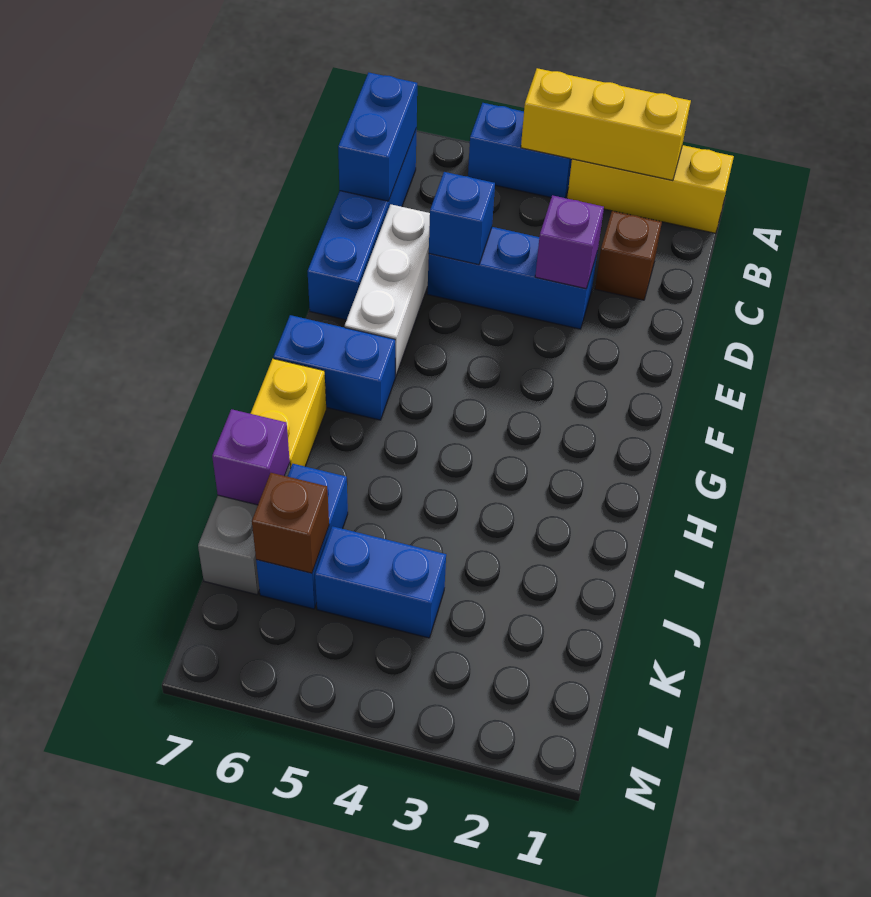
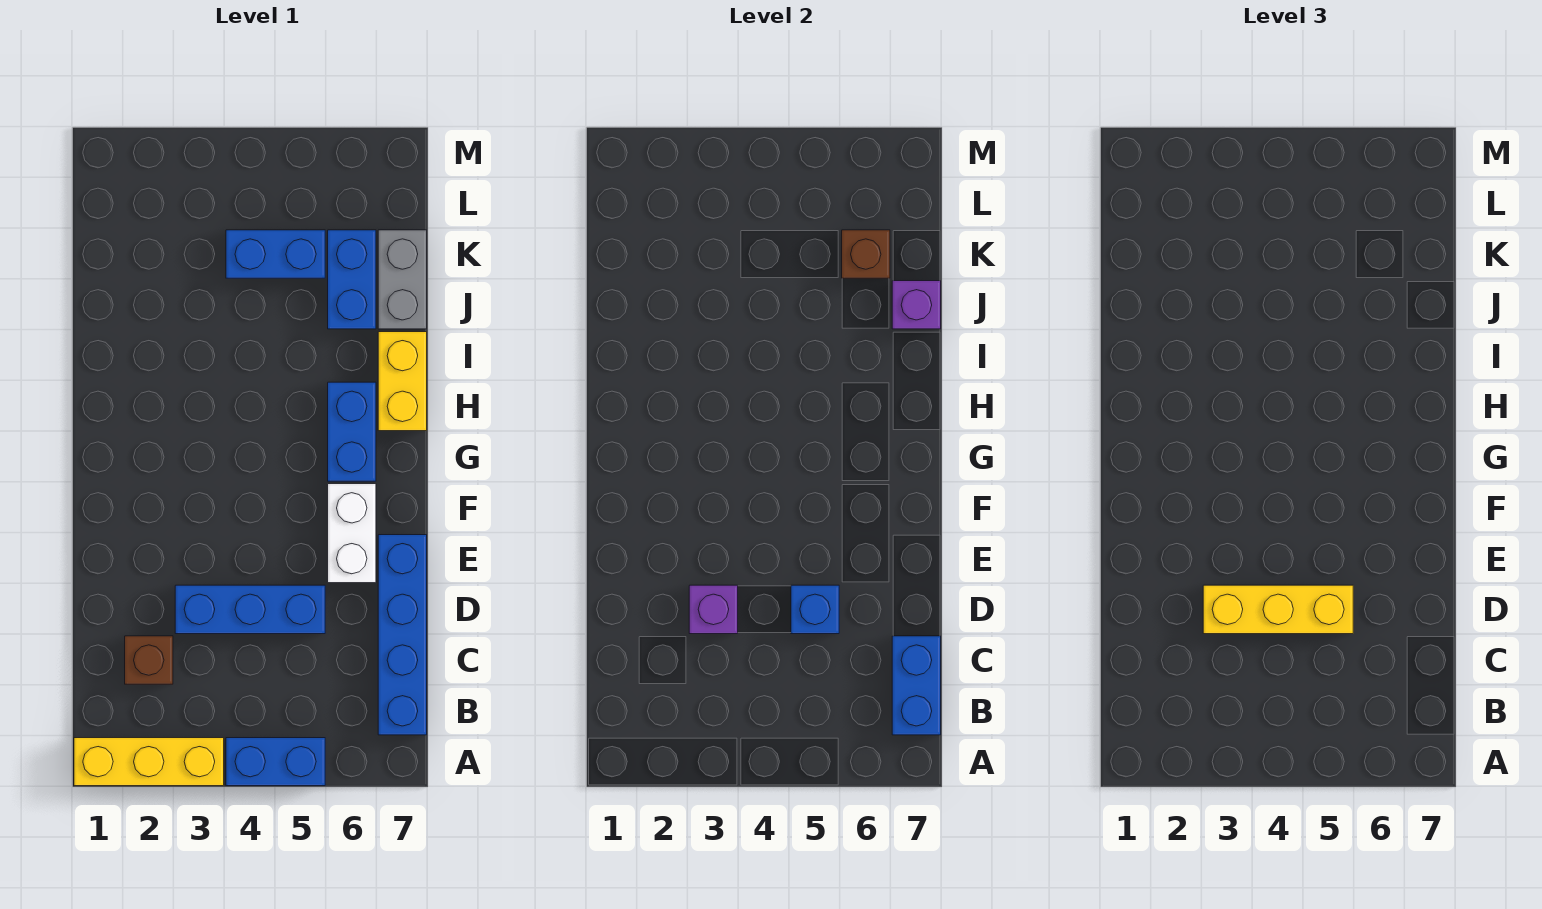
yellow 1x3 brick [521,68,691,181] -> yellow 1x3 brick moved to [1203,585,1353,634]
white 1x3 brick [345,204,430,377] -> white 1x2 brick [328,484,376,583]
blue 1x2 brick [273,315,395,420] -> blue 1x2 brick turned to [328,382,376,481]

